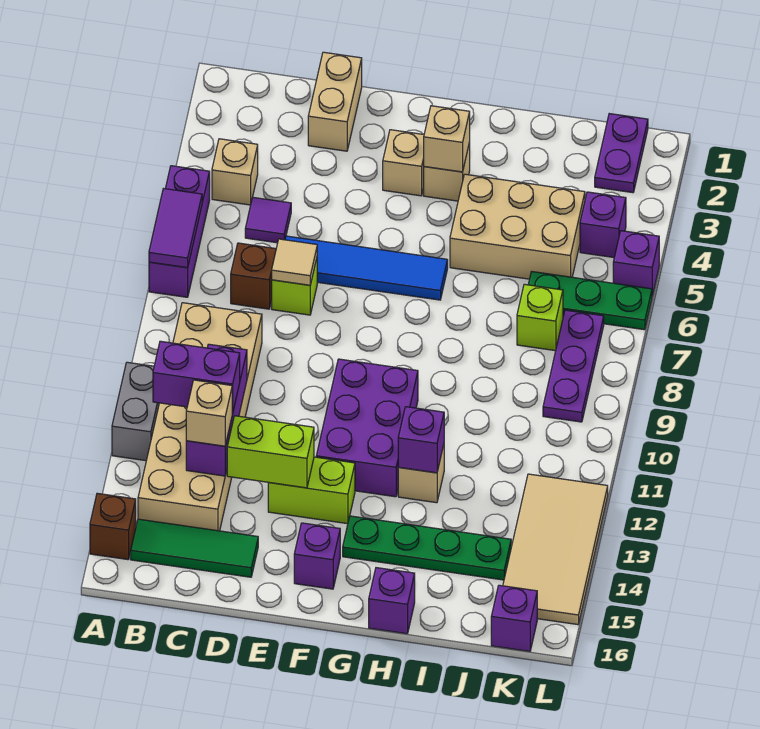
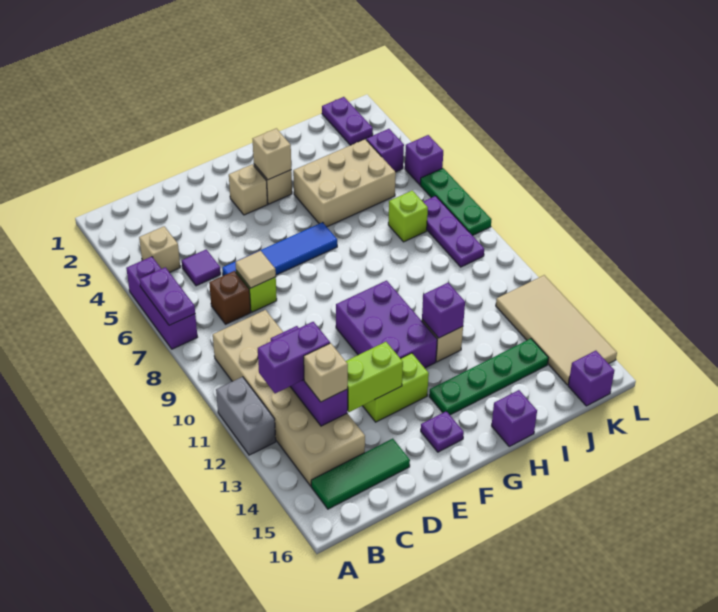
purple 1x2 tile [149,189,202,268] -> purple 1x2 plate [140,267,195,325]
brown 1x1 brick [90,493,136,560] -> none
tan 1x2 brick [308,52,362,151] -> none
purple 1x1 brick [294,523,340,589] -> purple 1x1 plate [421,411,464,452]
green 1x3 plate [528,272,652,330] -> green 1x3 plate turned to [420,168,491,236]

